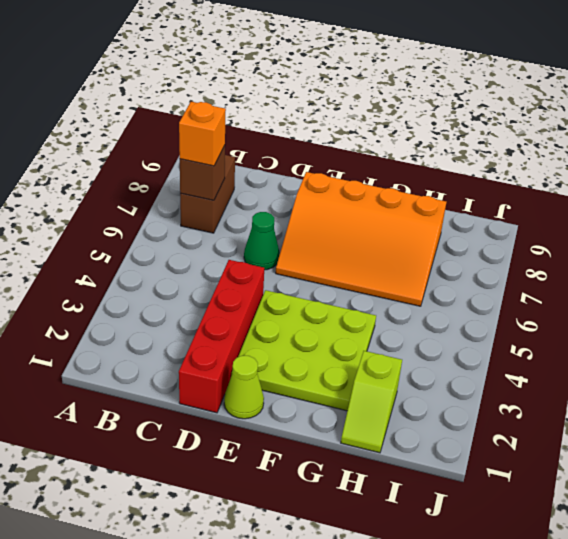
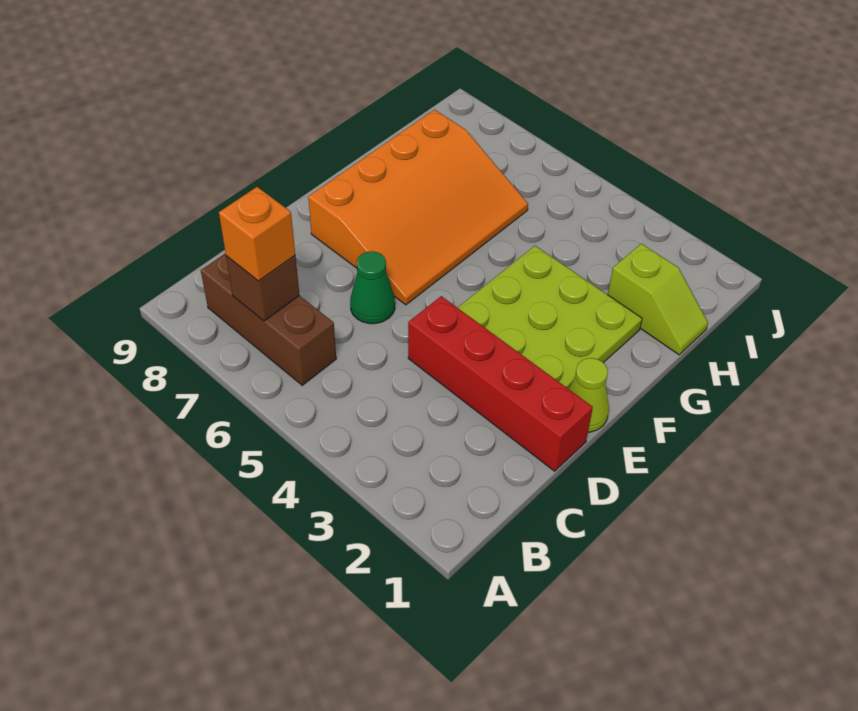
brown 1x2 brick [180,155,235,233] -> brown 1x3 brick [201,253,336,385]

